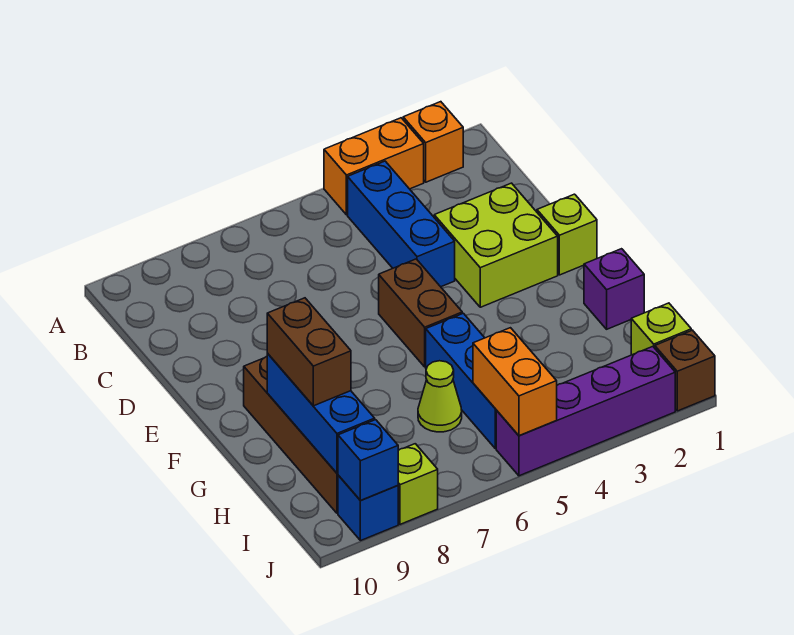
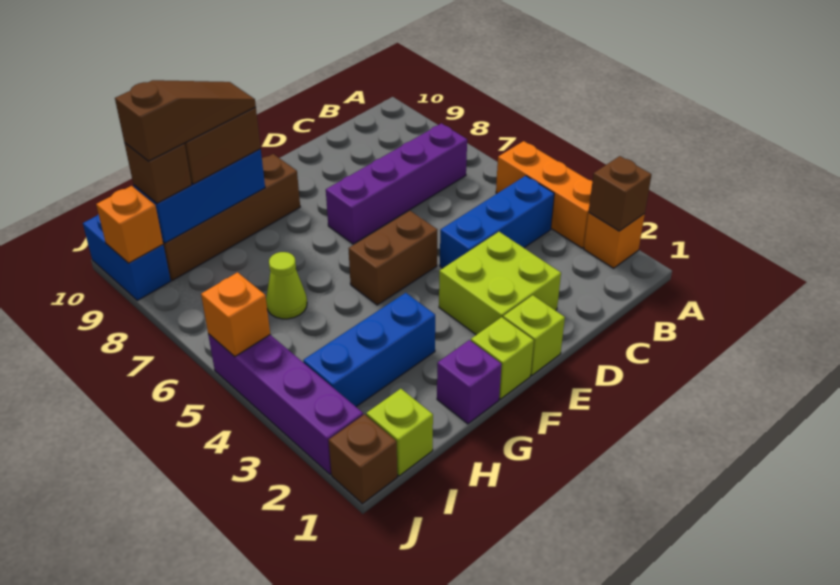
none -> brown 1x1 brick [589,156,652,231]
orange 1x2 brick [324,118,424,215] -> orange 1x3 brick [496,141,592,248]
none -> purple 1x4 brick [326,123,467,244]
blue 1x3 brick [426,313,497,449] -> blue 1x3 brick moved to [303,293,435,407]
none -> brown 1x3 slope [115,80,256,161]
orange 1x2 brick [473,328,557,436] -> orange 1x1 brick [201,272,270,357]
none -> brown 1x1 brick [125,143,192,203]
lime 1x1 brick [398,444,438,524] -> lime 1x1 brick moved to [471,317,534,399]
blue 1x1 brick [338,475,398,541] -> blue 1x2 brick [83,214,171,300]
blue 1x1 brick [338,420,398,500] -> orange 1x1 brick [96,186,163,263]

